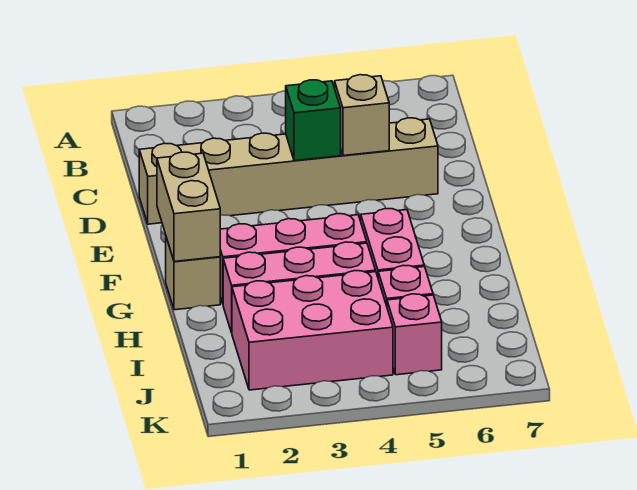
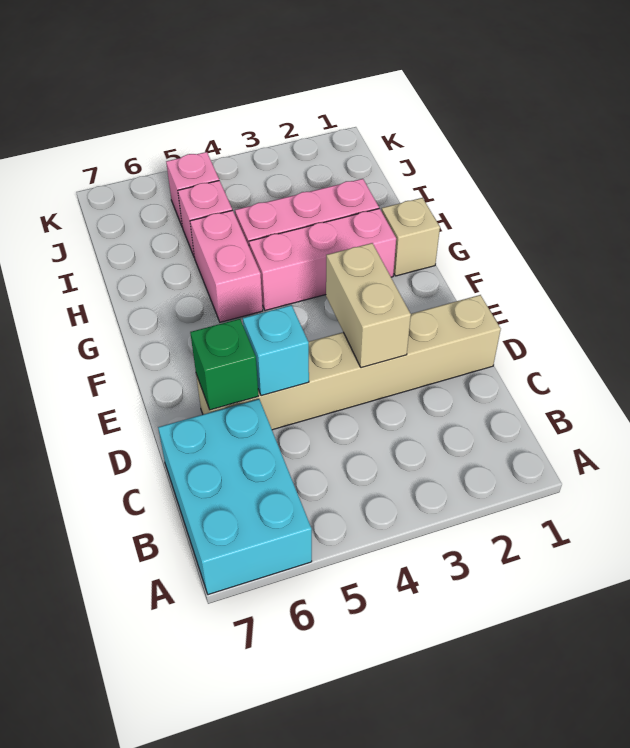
none -> cyan 2x3 brick [158,399,312,595]
green 1x1 brick [286,80,341,161] -> green 1x1 brick moved to [190,319,258,410]
tan 1x1 brick [335,75,389,156] -> cyan 1x1 brick [243,305,309,396]
tan 1x2 brick [157,152,220,261] -> tan 1x2 brick moved to [326,243,411,368]
pink 2x3 brick [232,271,393,390] -> none

